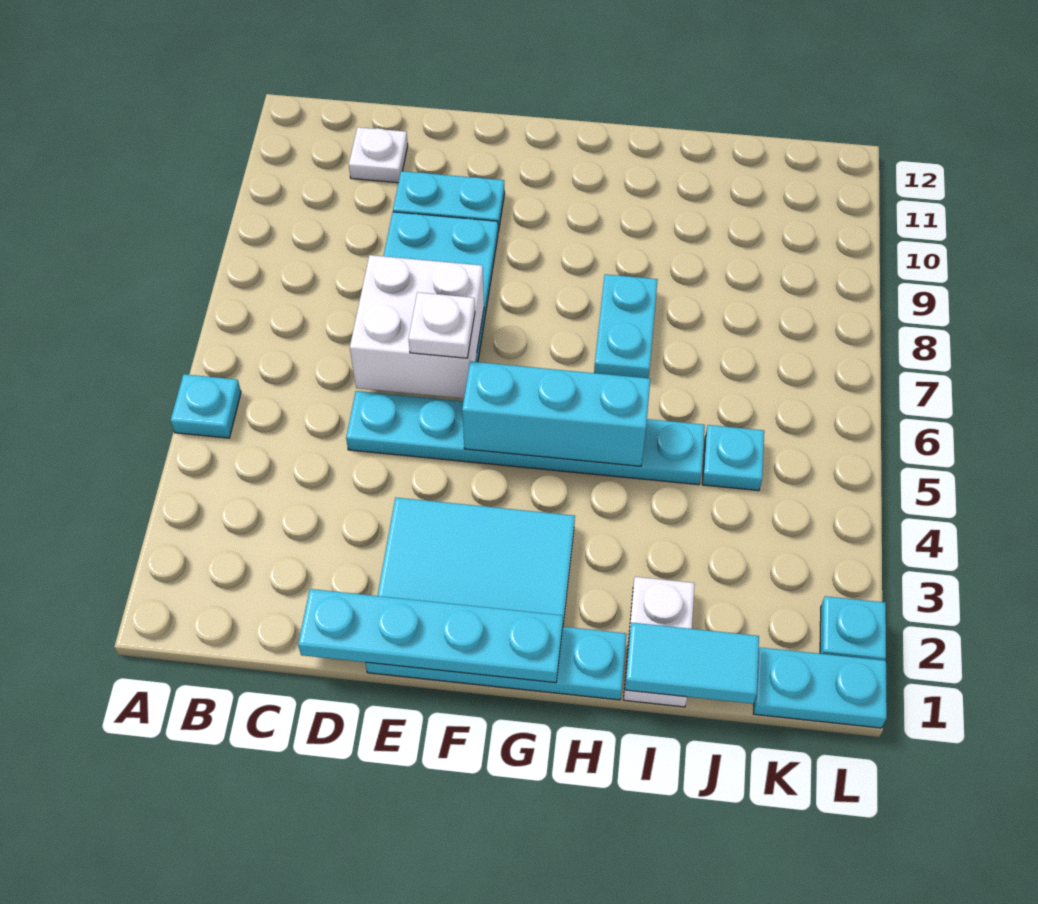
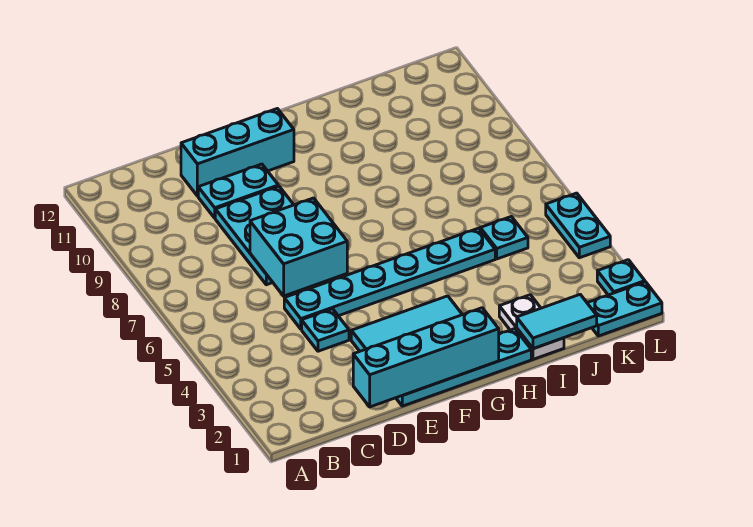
cyan 1x1 plate [171,374,241,438] -> cyan 1x1 plate moved to [302,309,349,351]
white 1x1 plate [349,127,408,183] -> none
cyan 1x4 plate [298,589,563,683] -> cyan 1x4 brick [353,308,499,407]
white 2x2 brick [350,255,484,399] -> cyan 2x2 brick [250,198,347,296]
white 1x1 plate [409,292,475,358] -> none
cyan 1x3 brick [462,361,650,466] -> cyan 1x3 brick moved to [181,109,294,196]
cyan 1x2 plate [594,274,658,378] -> cyan 1x2 plate moved to [546,193,610,258]

